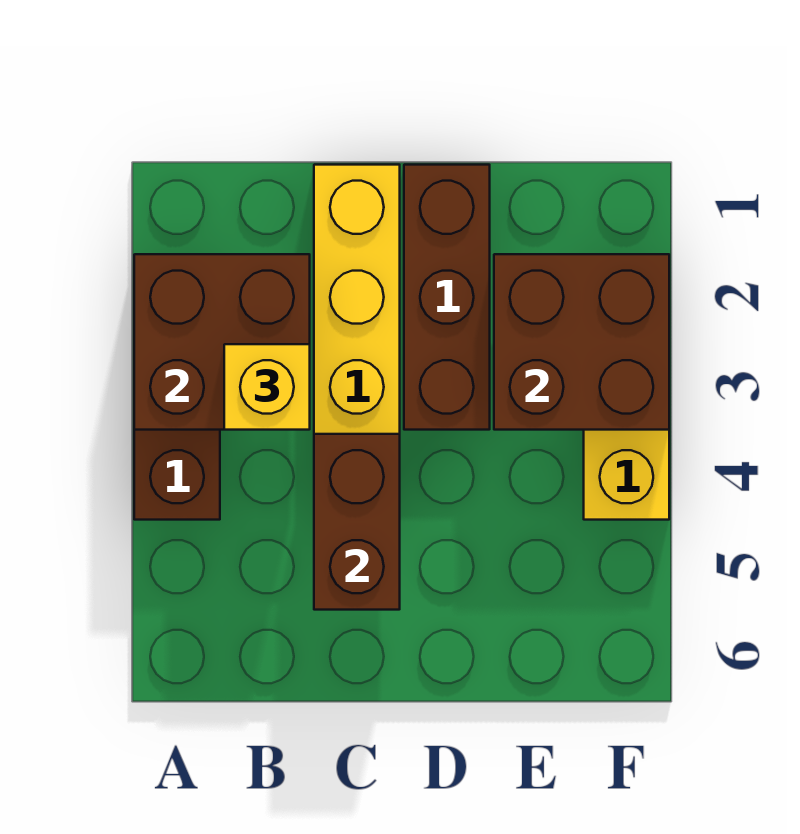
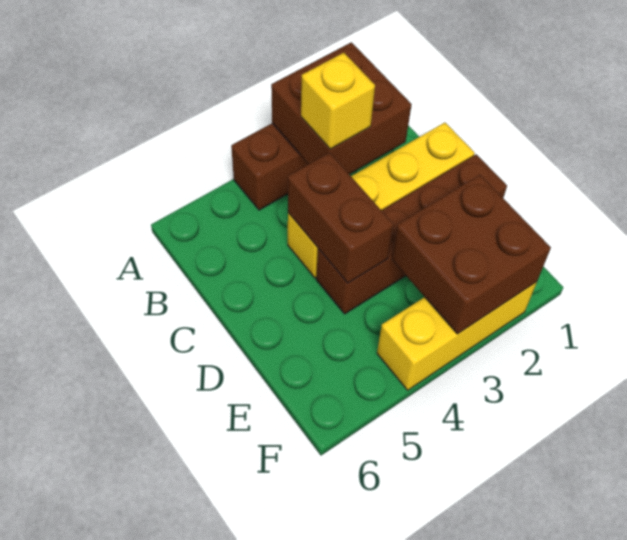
brown 1x2 brick [314,434,400,610] -> brown 1x2 brick turned to [288,153,393,283]
brown 1x3 brick [404,165,490,430] -> brown 1x4 brick [316,154,507,314]

